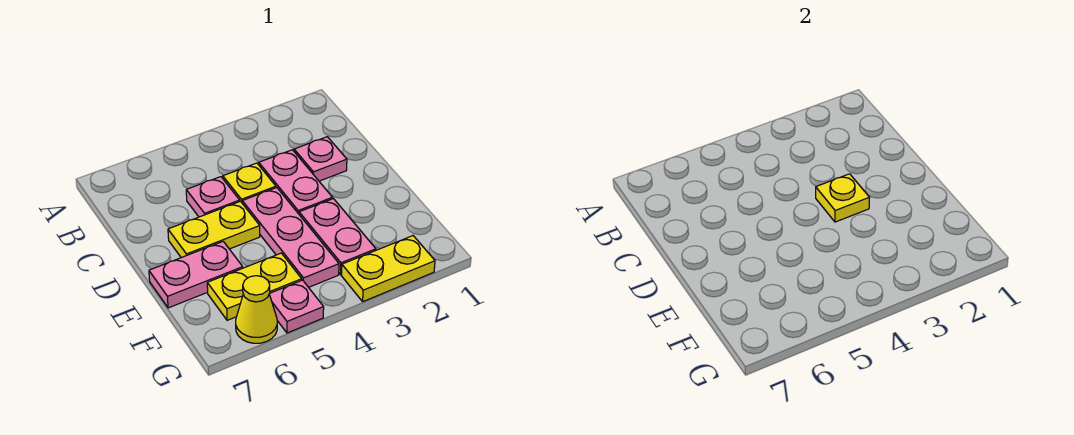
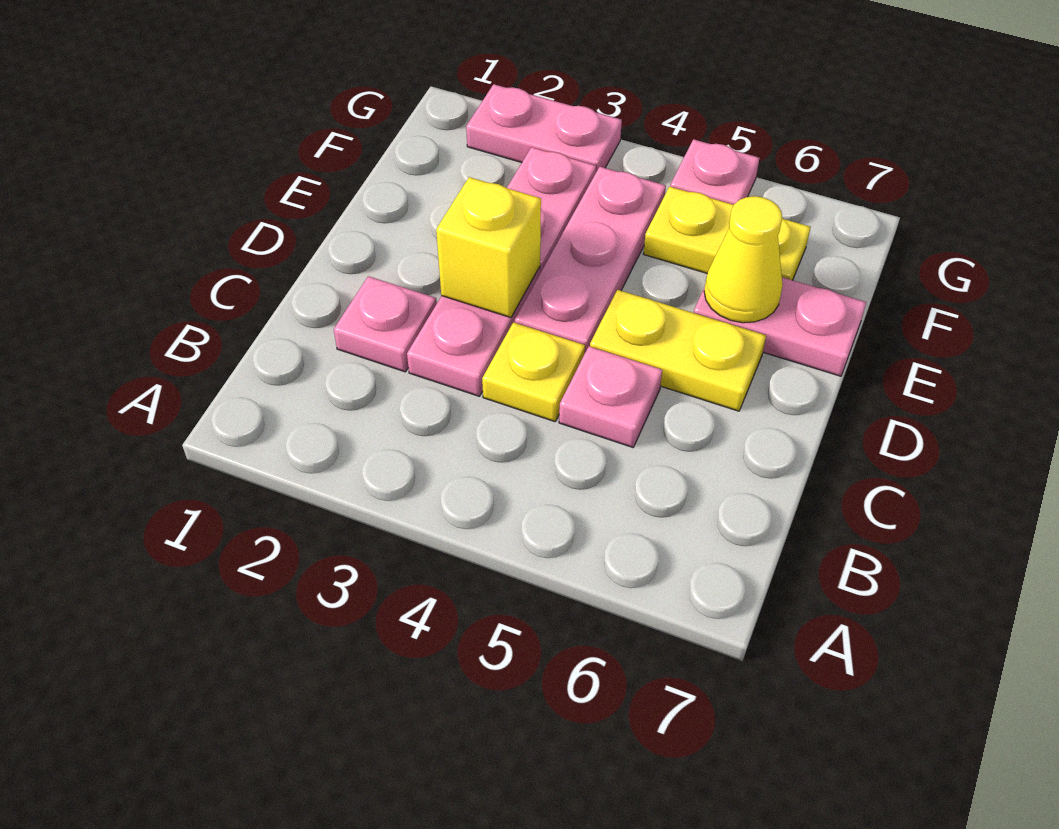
yellow 1x1 plate [816,174,870,222] -> yellow 1x1 brick [436,177,541,318]
yellow 1x2 plate [341,236,435,301] -> pink 1x2 plate [466,84,622,172]
yellow 1x1 cone [236,276,277,343] -> yellow 1x1 cone moved to [704,196,783,323]

